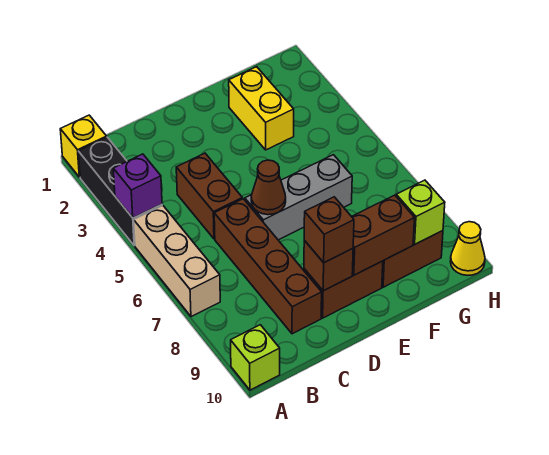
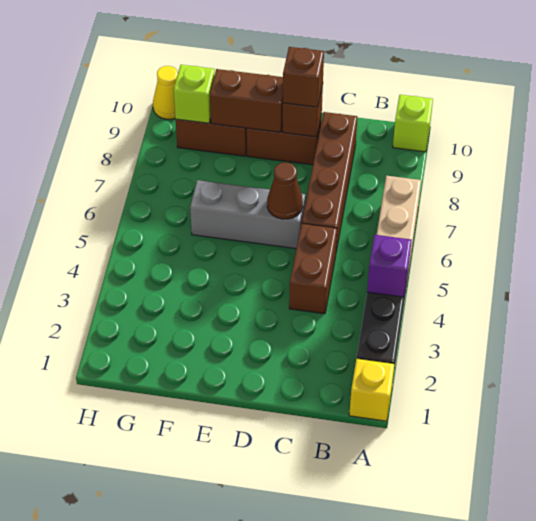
yellow 1x2 brick [229,67,294,150] -> none

